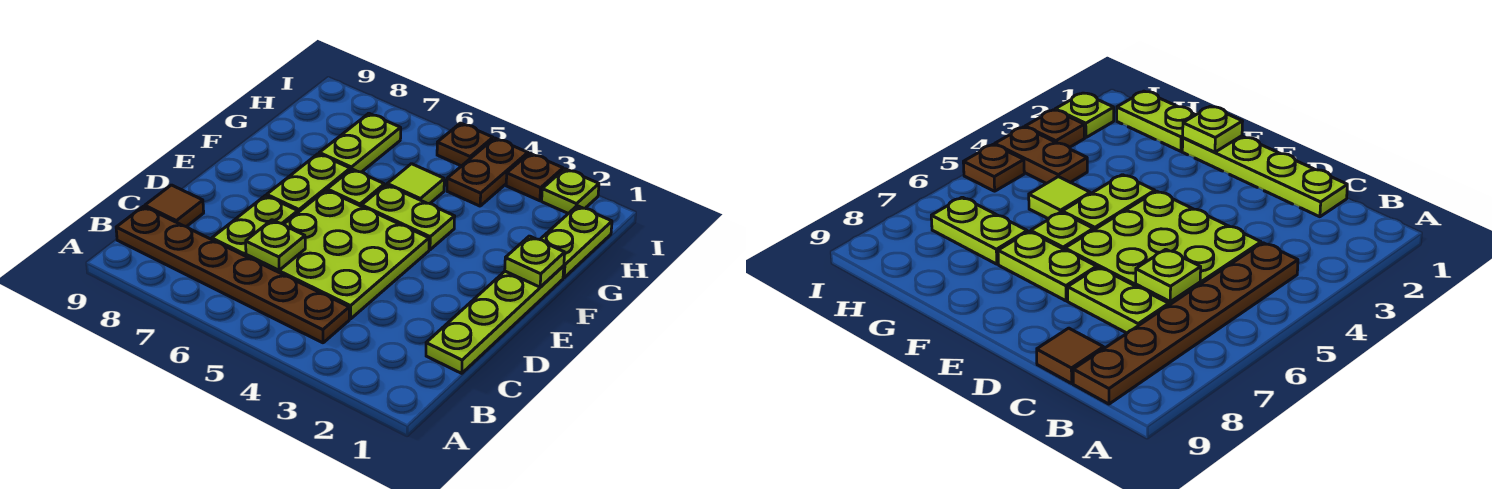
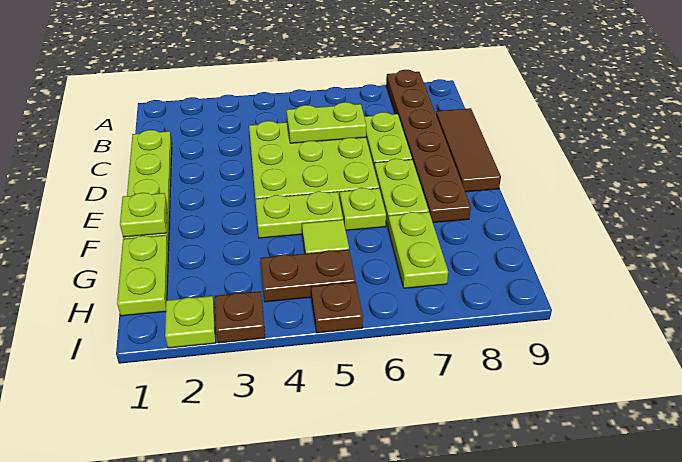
brown 1x6 plate [116,206,349,343] -> brown 1x6 plate turned to [386,70,471,223]
lime 1x1 plate [246,220,305,270] -> lime 1x2 plate [287,102,366,143]
brown 1x1 tile [145,185,204,227] -> brown 1x3 tile [436,108,501,192]
brown 1x2 plate [447,138,528,206] -> brown 1x2 plate turned to [261,250,356,302]

